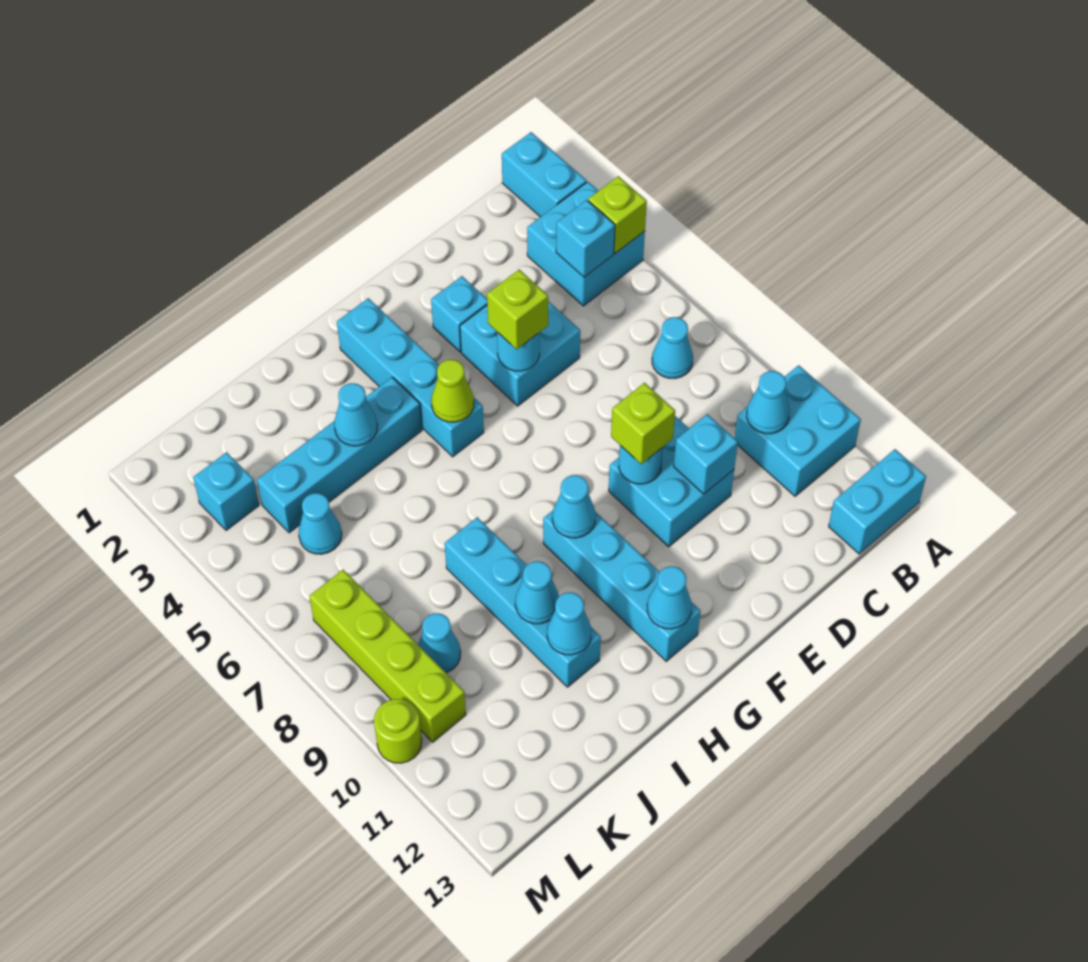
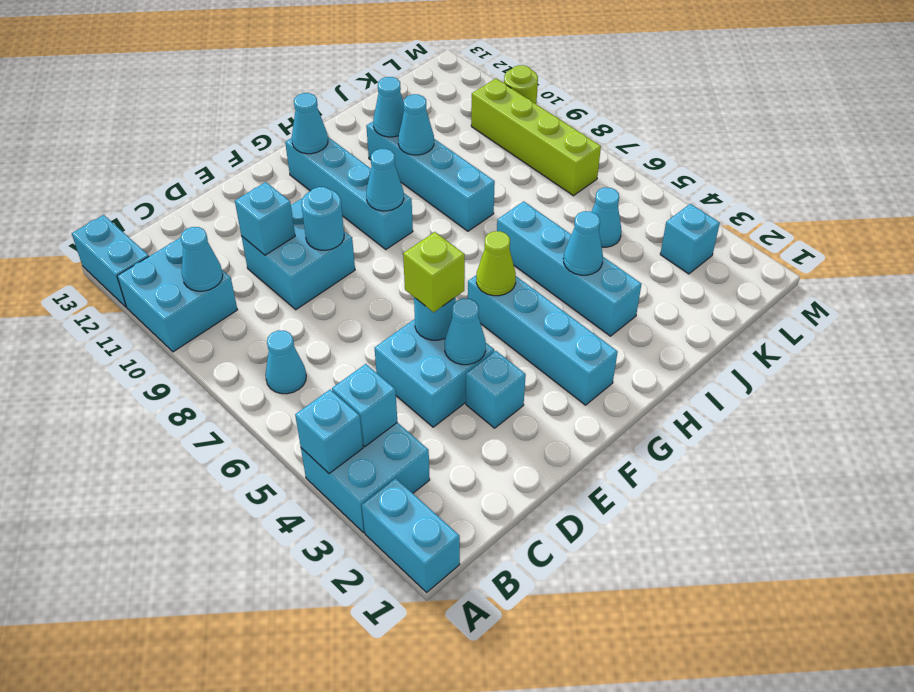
lime 1x1 brick [588,176,647,253] -> cyan 1x1 brick [295,390,363,474]
cyan 1x2 brick [829,449,926,554] -> cyan 1x2 brick turned to [72,215,149,307]
lime 1x1 brick [611,383,675,464] -> none
cyan 1x4 brick [257,377,422,533] -> cyan 1x4 brick turned to [497,201,641,336]
cyan 1x1 cone [418,613,461,673] -> cyan 1x1 cone moved to [445,298,486,365]

